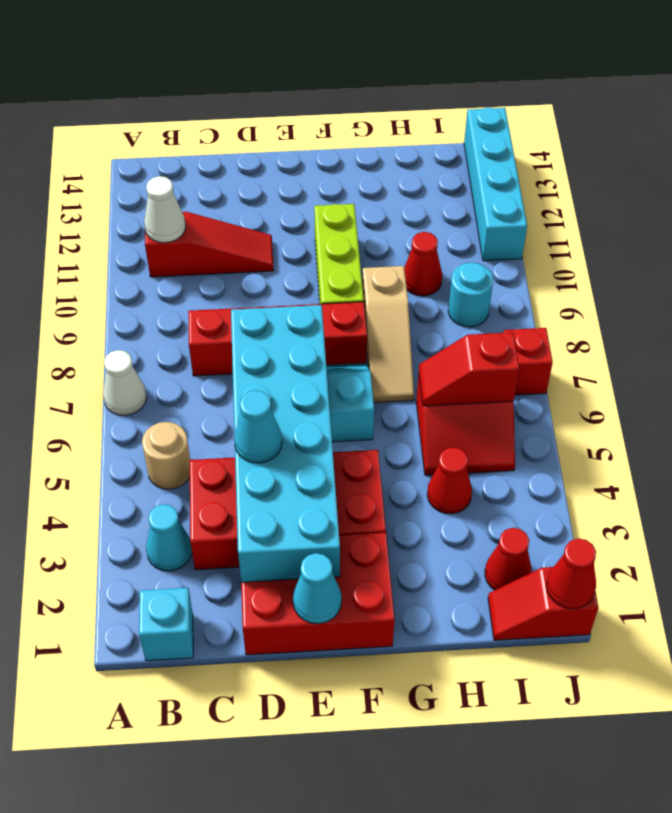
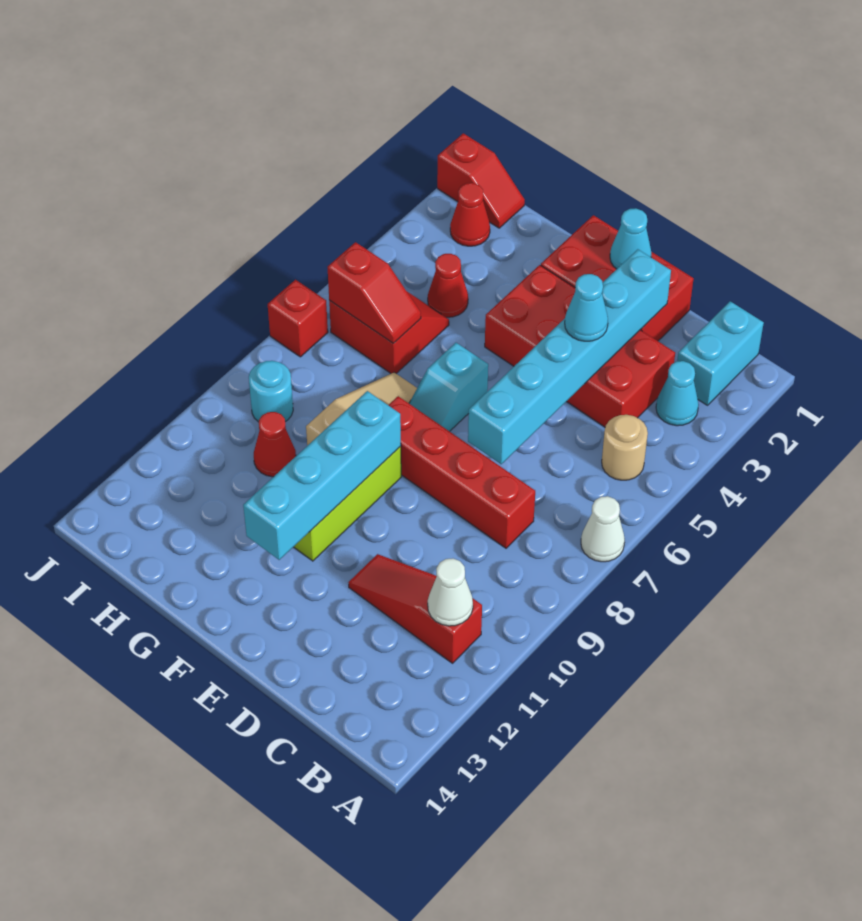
cyan 1x1 brick [139,588,193,661] -> cyan 1x2 brick [677,301,764,405]
cyan 2x6 brick [231,305,340,582] -> cyan 1x6 brick [468,249,671,464]
red 1x1 cone [547,539,596,609] -> none
cyan 1x4 brick [464,107,527,261] -> cyan 1x4 brick moved to [243,391,401,560]

